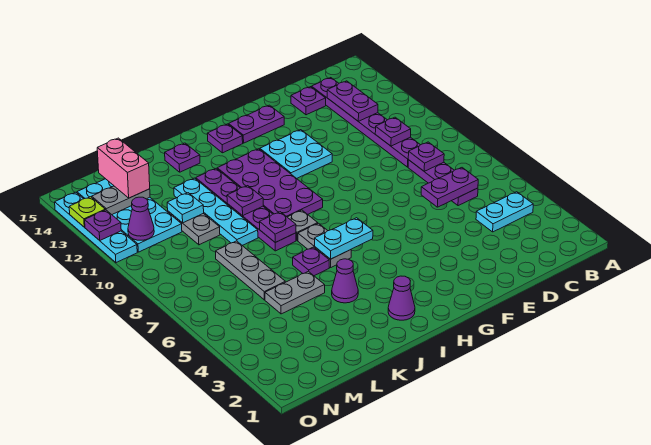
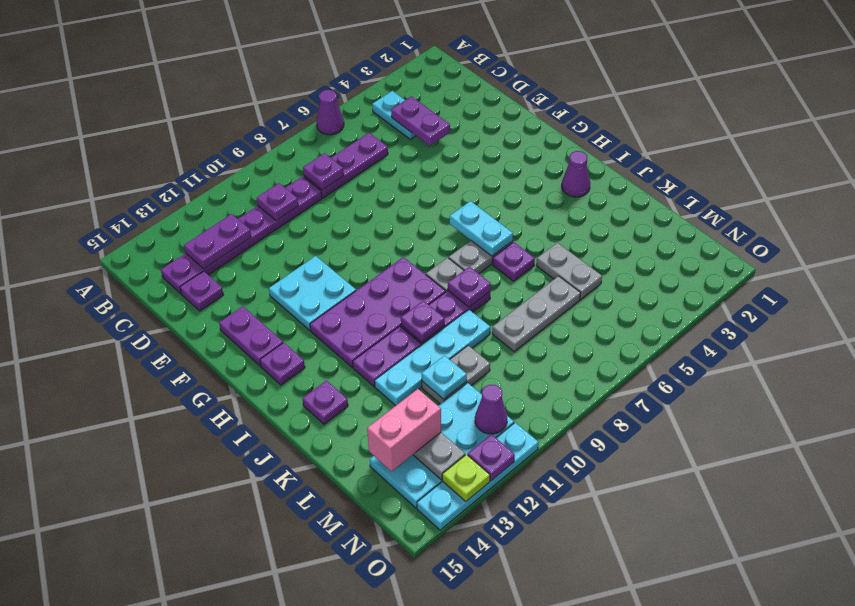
purple 1x2 plate [421,168,478,207] -> purple 1x2 plate moved to [391,96,450,146]
purple 1x1 cone [332,259,358,303] -> purple 1x1 cone moved to [317,90,344,135]

